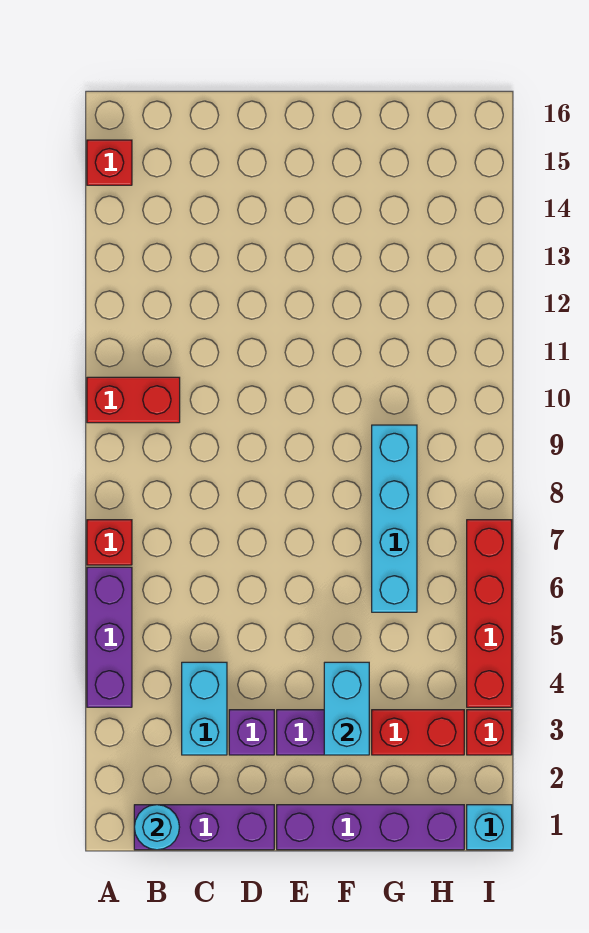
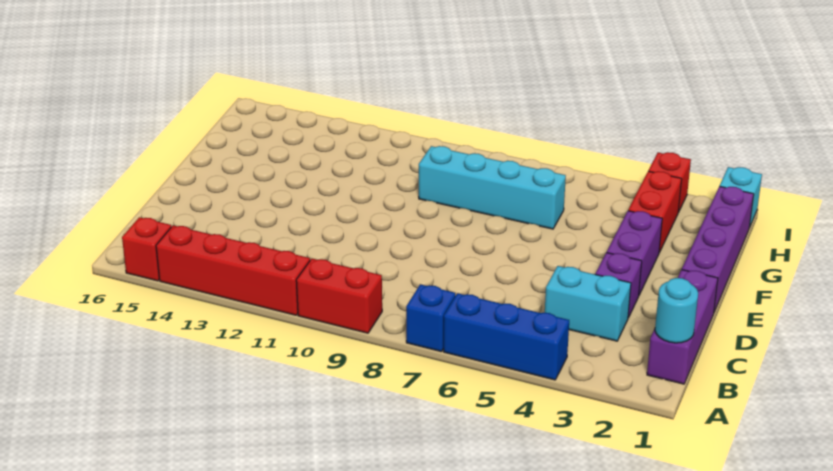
purple 1x3 brick [87,567,132,707] -> blue 1x3 brick [444,293,569,380]
red 1x1 brick [87,520,132,565] -> blue 1x1 brick [406,284,455,352]
red 1x2 brick [87,377,180,423] -> red 1x2 brick turned to [296,259,382,333]
cyan 1x2 brick [324,662,369,755] -> none
red 1x4 brick [467,520,512,707] -> red 1x4 brick moved to [156,225,310,315]

